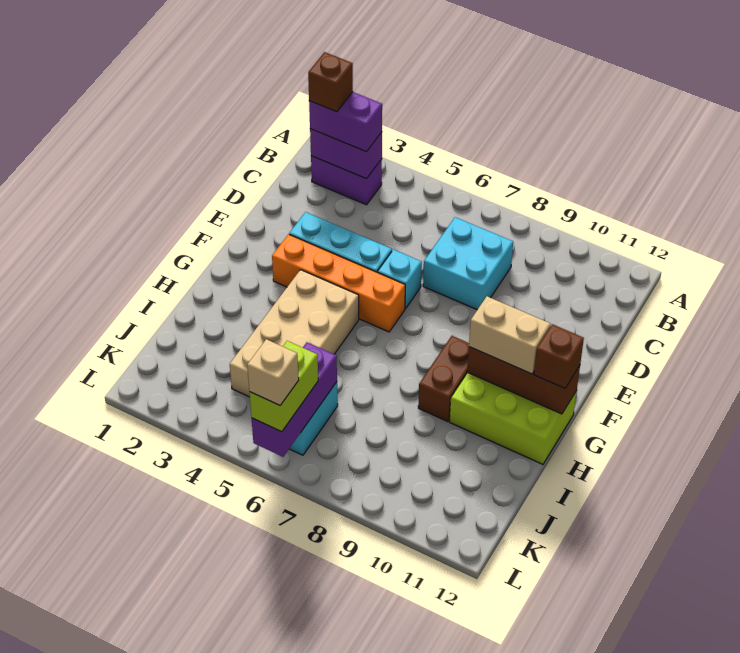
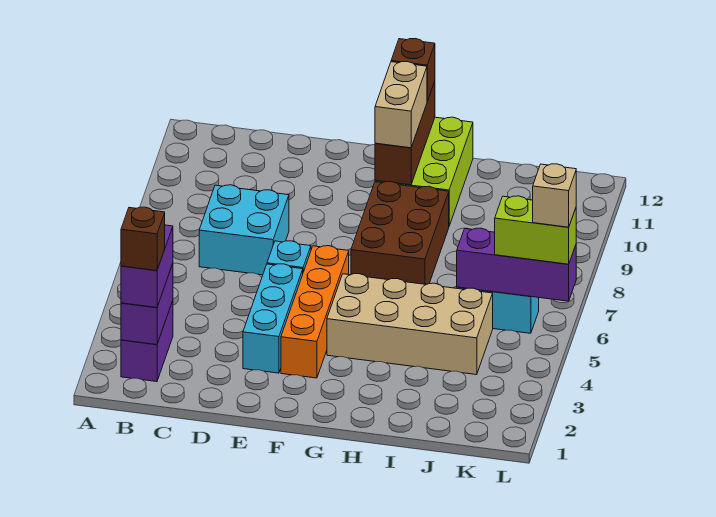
brown 1x2 brick [418,336,469,422] -> brown 2x3 brick [351,182,449,285]

